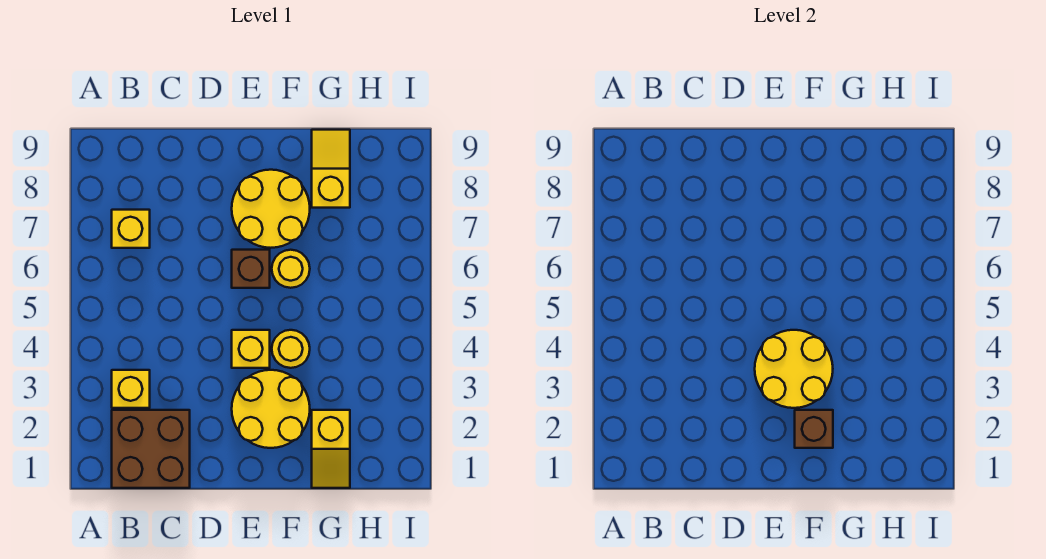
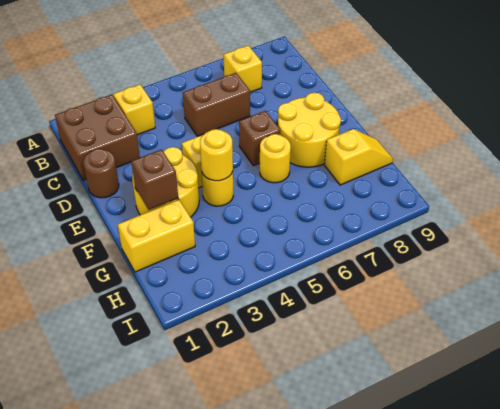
none -> brown 1x2 brick [183,73,250,137]
none -> brown 1x1 round brick [83,149,119,198]
yellow 2x2 round brick [755,330,833,408] -> yellow 1x1 round brick [200,129,233,181]
yellow 1x2 slope [312,410,350,488] -> yellow 1x2 brick [118,200,195,272]

